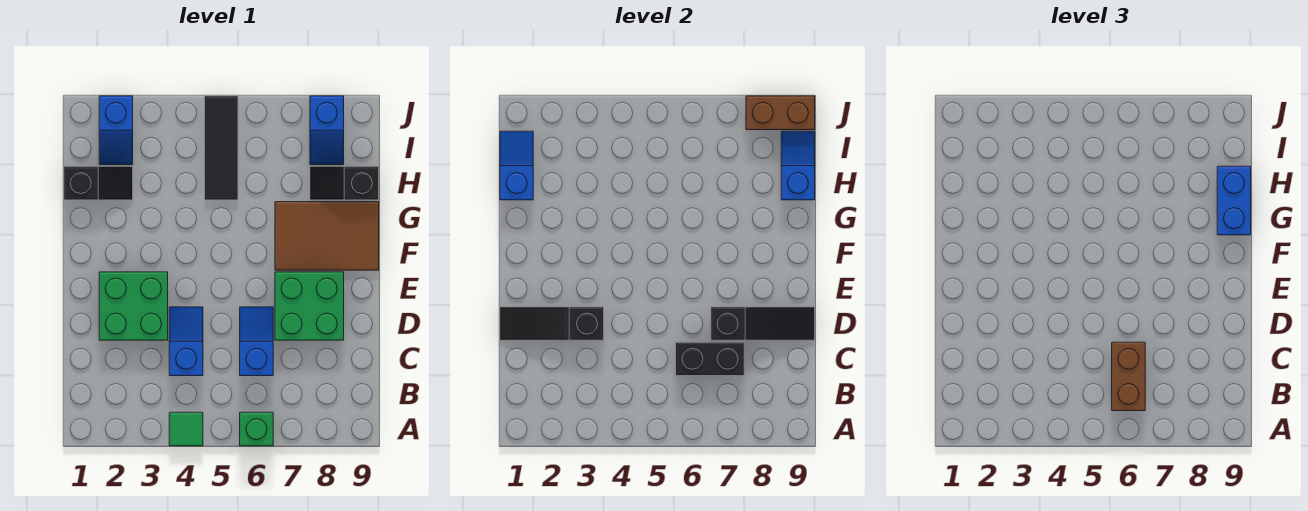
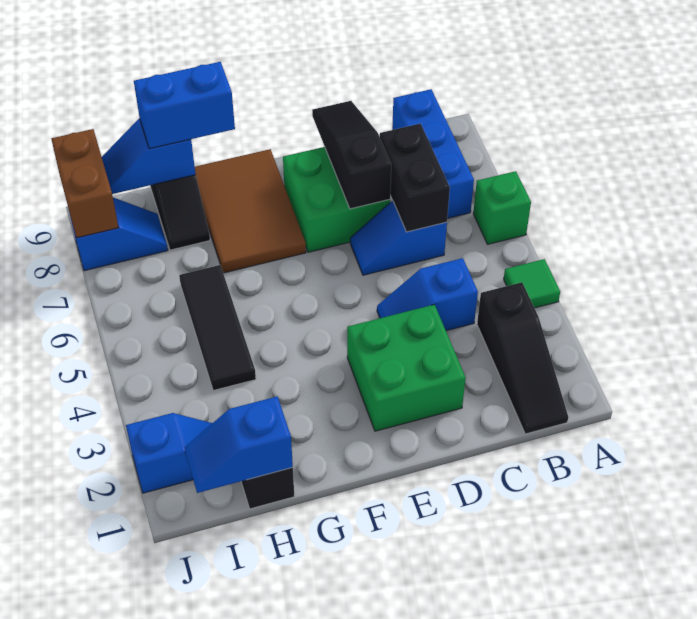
brown 1x2 brick [1112,342,1145,411] -> none
none -> blue 1x3 brick [392,89,474,218]
black 1x3 slope [500,307,604,340] -> black 1x3 slope moved to [477,282,568,434]
black 1x3 tile [205,96,238,200] -> black 1x3 tile turned to [179,265,256,391]

